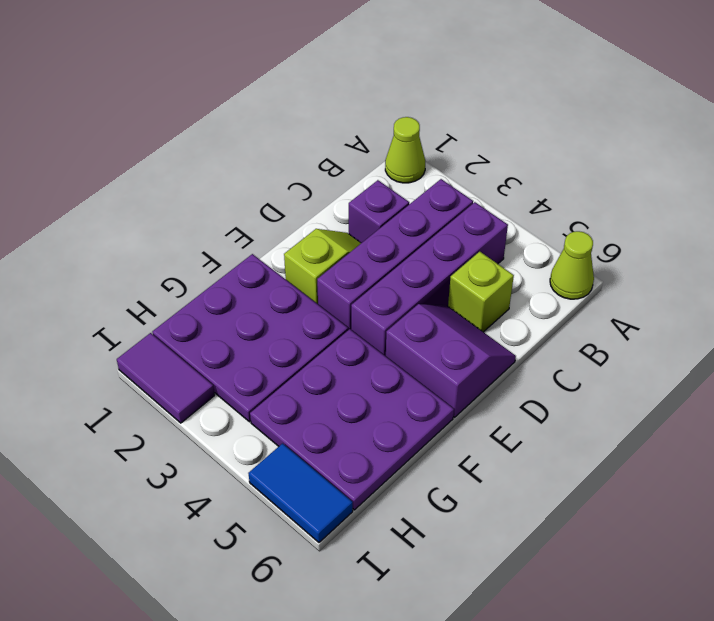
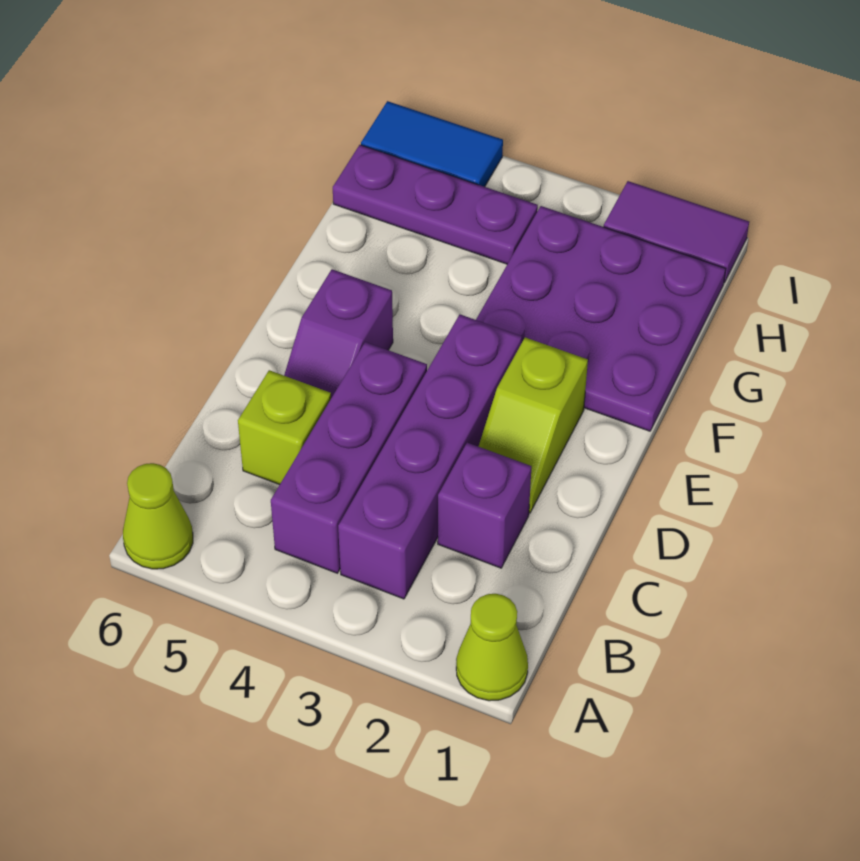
purple 1x4 brick [351,202,508,356] -> purple 1x3 brick [271,342,427,573]
purple 2x2 slope [386,304,516,417] -> purple 1x2 slope [284,269,393,398]
purple 3x3 plate [250,329,454,510] -> purple 1x3 plate [333,145,538,264]

